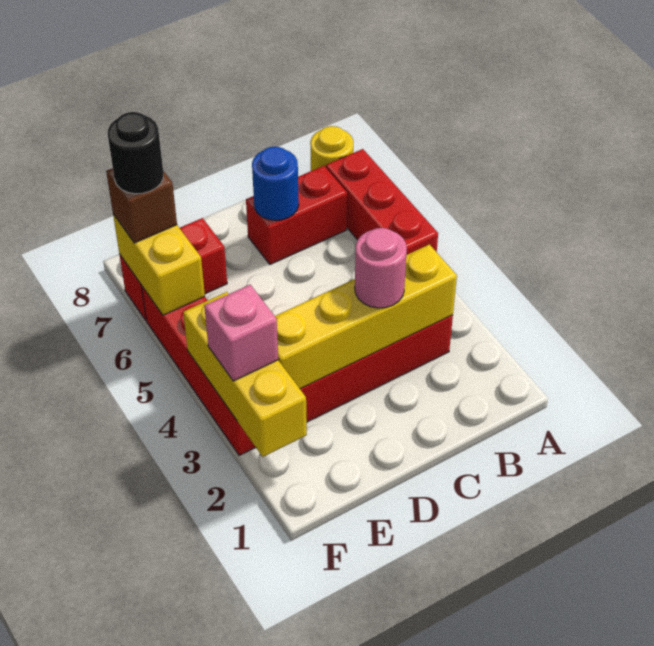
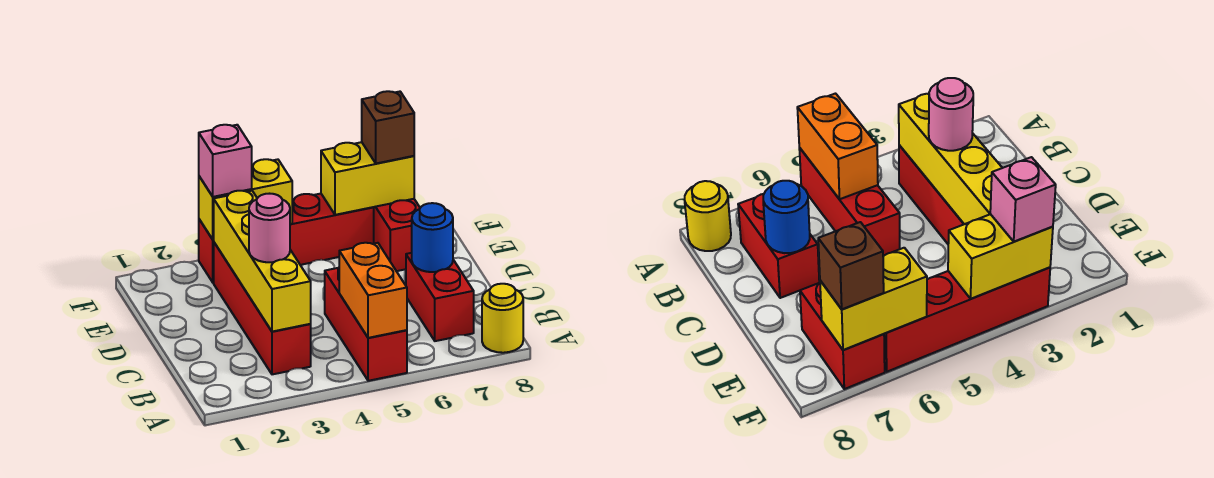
red 1x3 brick [326,149,438,255] -> red 1x3 brick turned to [325,268,407,381]
none -> orange 1x2 brick [339,243,407,338]
yellow 1x3 brick [183,292,307,457] -> yellow 1x2 brick [199,159,292,240]
black 1x1 round brick [108,112,163,194] -> none

